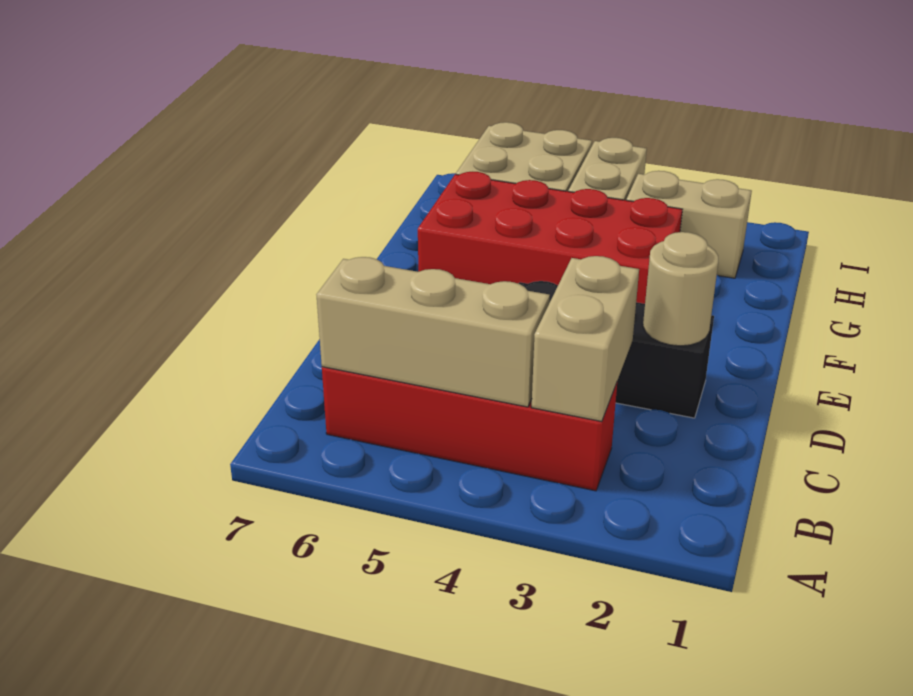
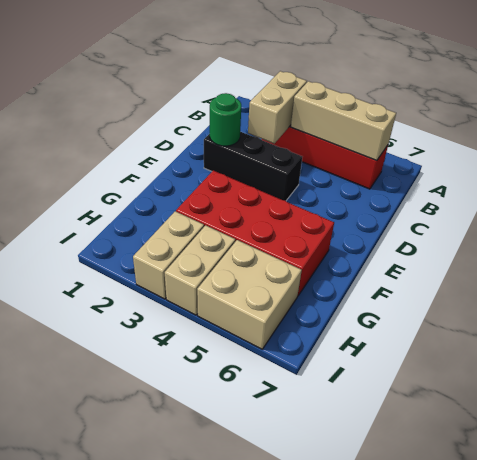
tan 1x1 round brick [643,232,718,346] -> green 1x1 round brick [210,93,241,146]
tan 1x2 brick [626,171,752,278] -> tan 1x2 brick turned to [133,211,204,299]

